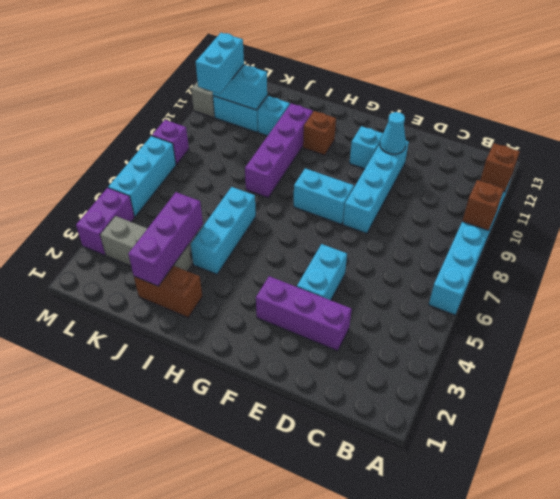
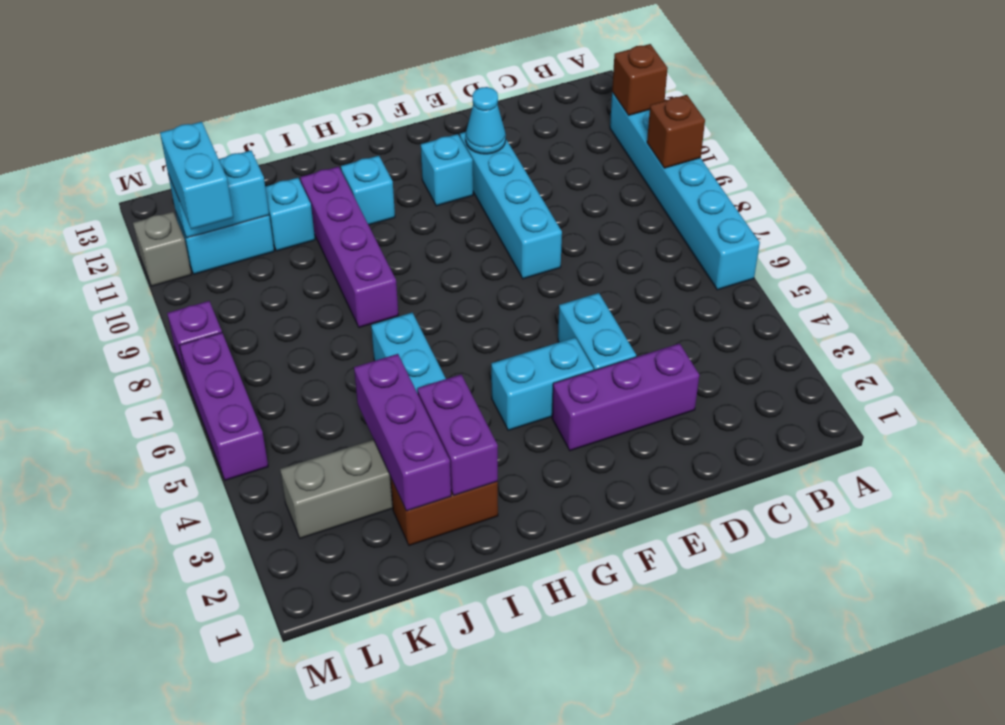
cyan 1x2 brick [294,168,354,224] -> cyan 1x2 brick moved to [491,337,594,430]
brown 1x1 brick [303,111,336,155] -> cyan 1x1 brick [341,156,395,225]
purple 1x2 brick [76,188,134,255] -> purple 1x2 brick moved to [417,375,498,496]
cyan 1x3 brick [108,136,176,217] -> purple 1x3 brick [179,333,268,480]

